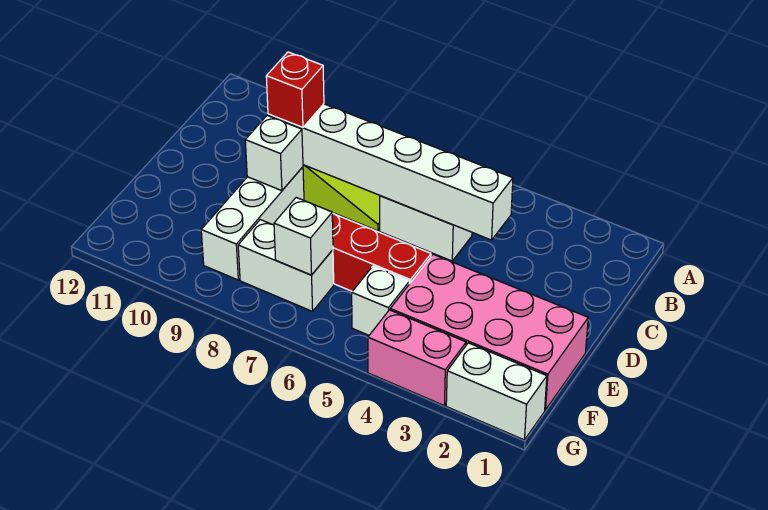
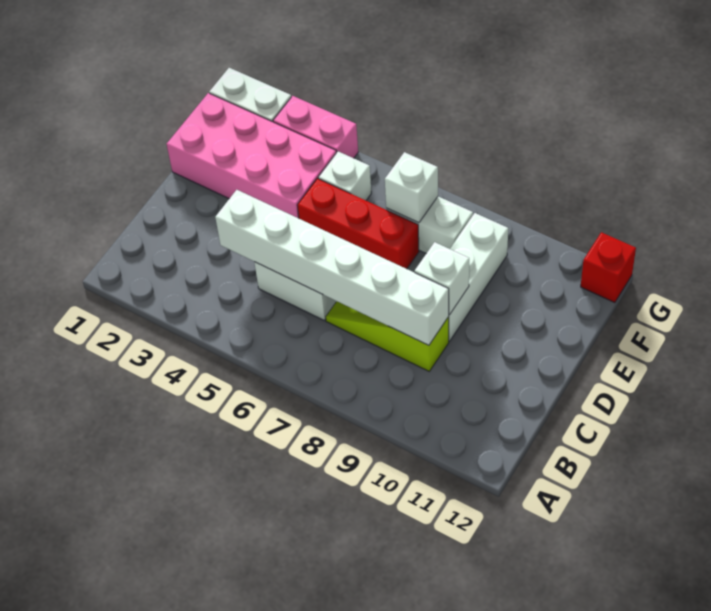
red 1x1 brick [266,52,324,128] -> red 1x1 brick moved to [581,232,636,303]

